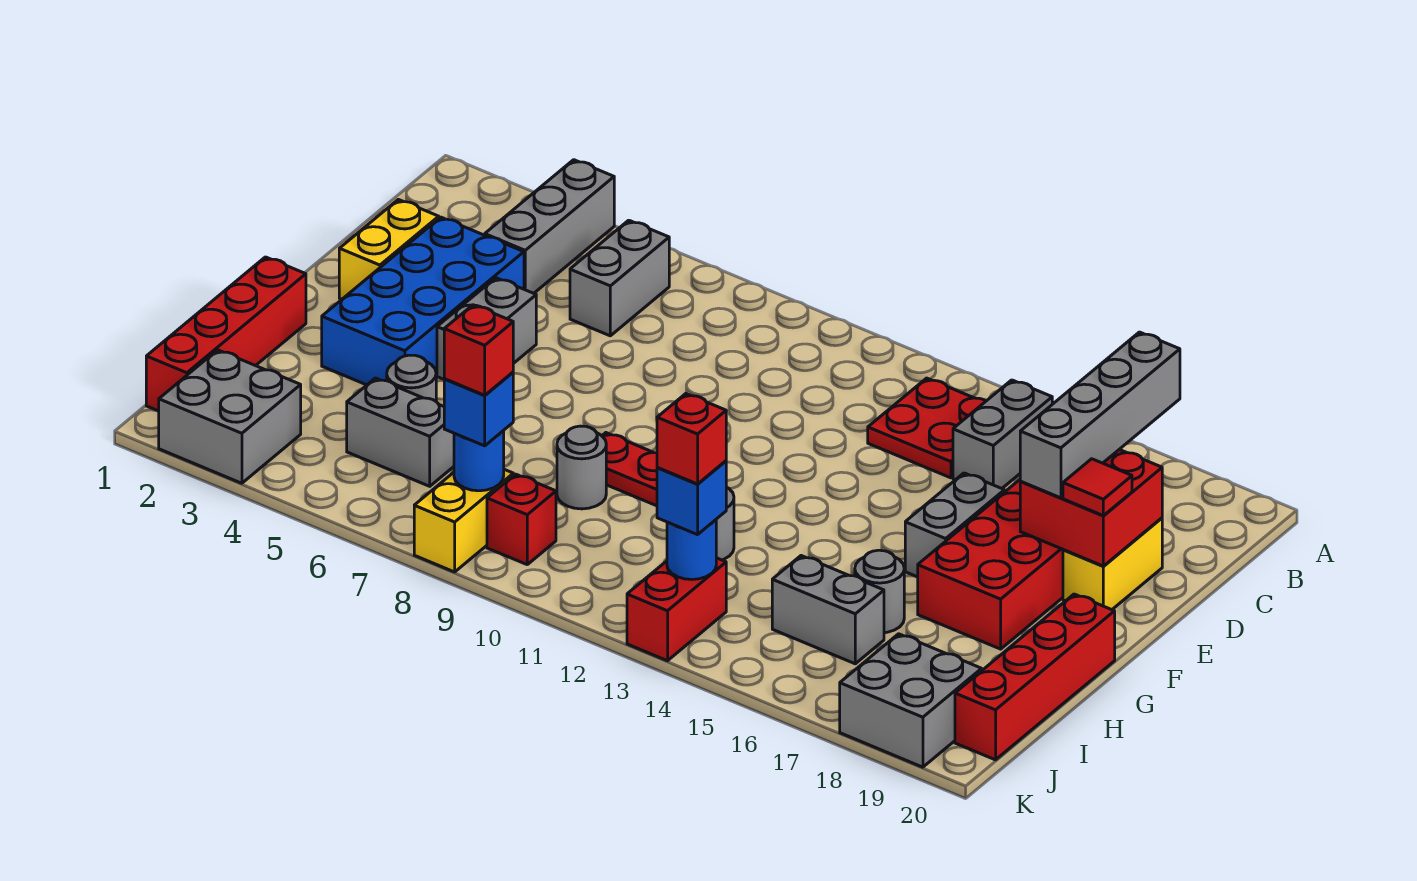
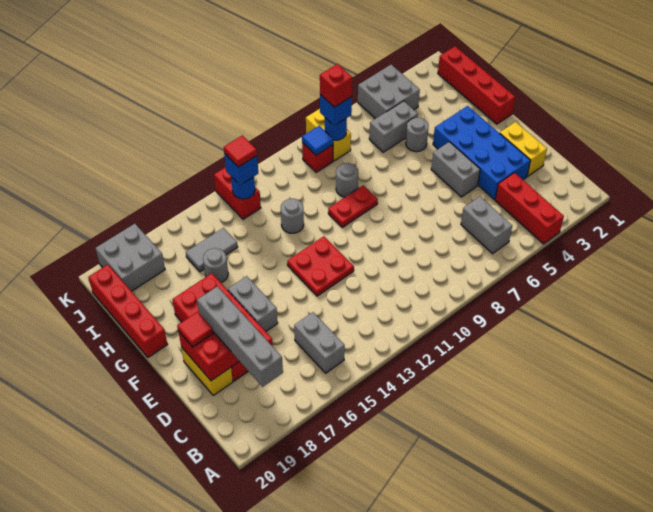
grey 1x3 brick [485,160,614,293] -> red 1x3 brick [495,173,564,244]
red 2x2 plate [868,378,986,478] -> red 2x2 plate moved to [287,236,354,296]
grey 1x2 brick [772,556,884,664] -> grey 1x2 tile [186,228,238,272]
grey 2x2 brick [159,350,301,483] -> grey 2x2 brick moved to [358,65,420,119]
none -> blue 1x1 tile [302,126,333,155]
red 1x1 brick [657,394,726,484] -> red 1x1 tile [224,135,257,167]

